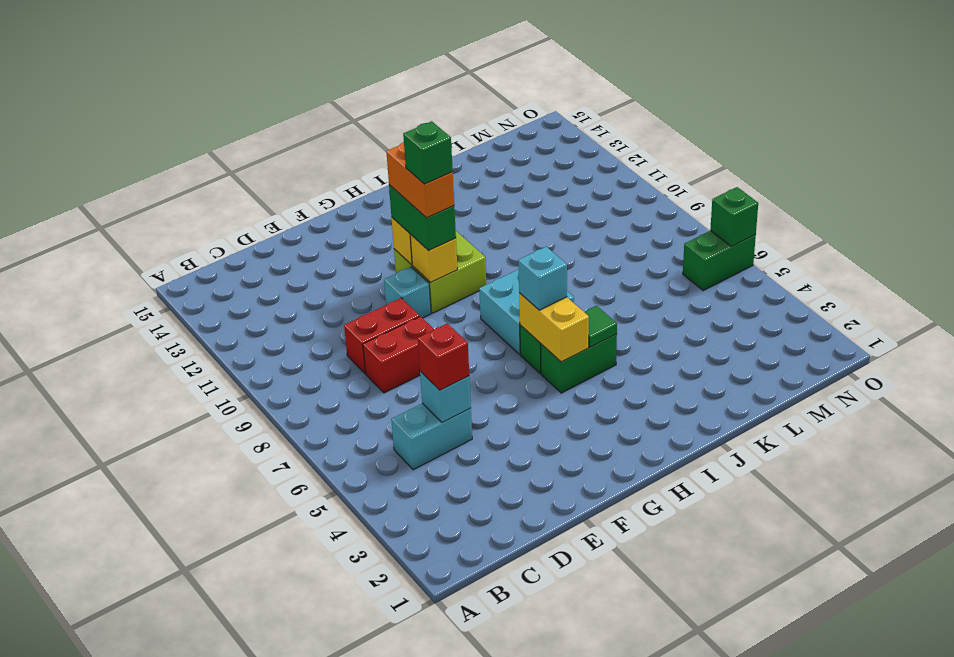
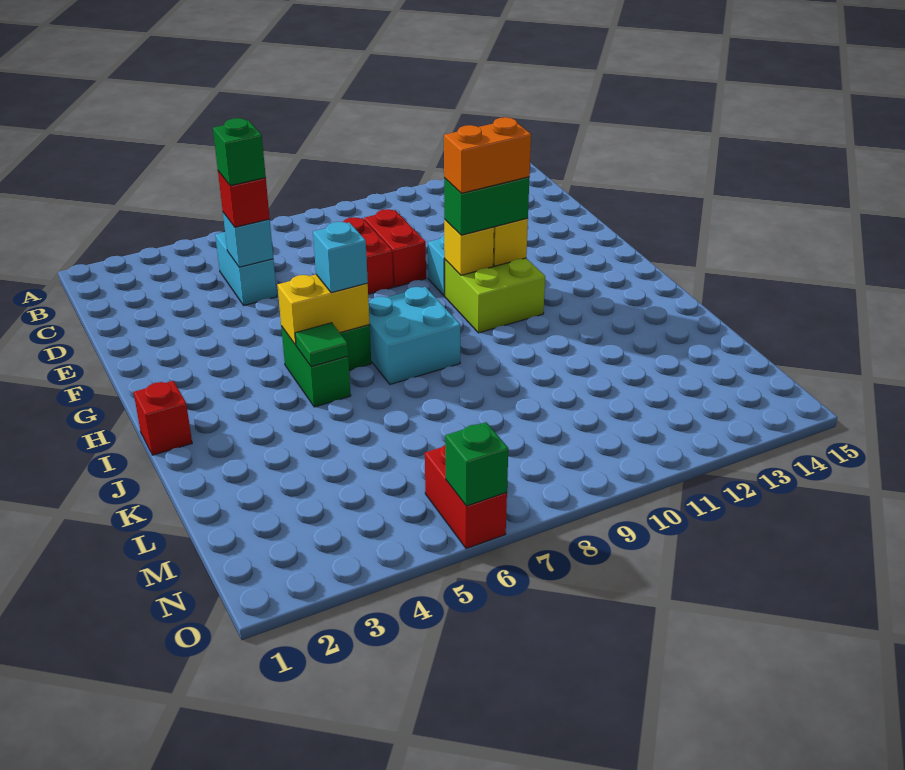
green 1x1 brick [403,121,453,184] -> green 1x1 brick moved to [213,118,266,186]
none -> red 1x1 brick [134,381,192,455]
green 1x2 brick [683,231,756,290] -> red 1x2 brick [425,445,507,549]

